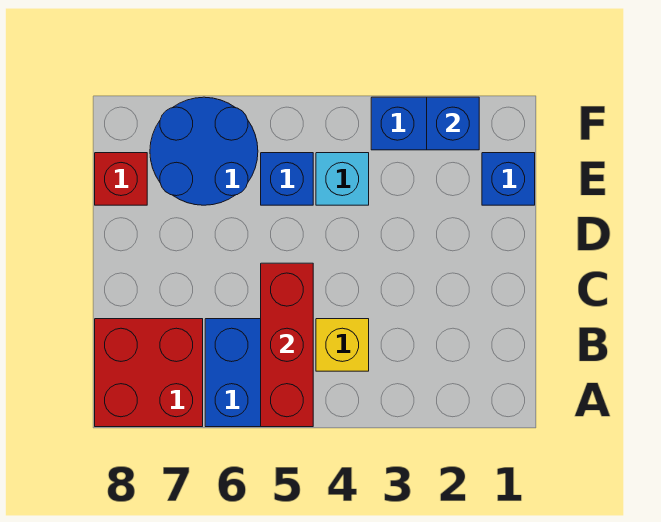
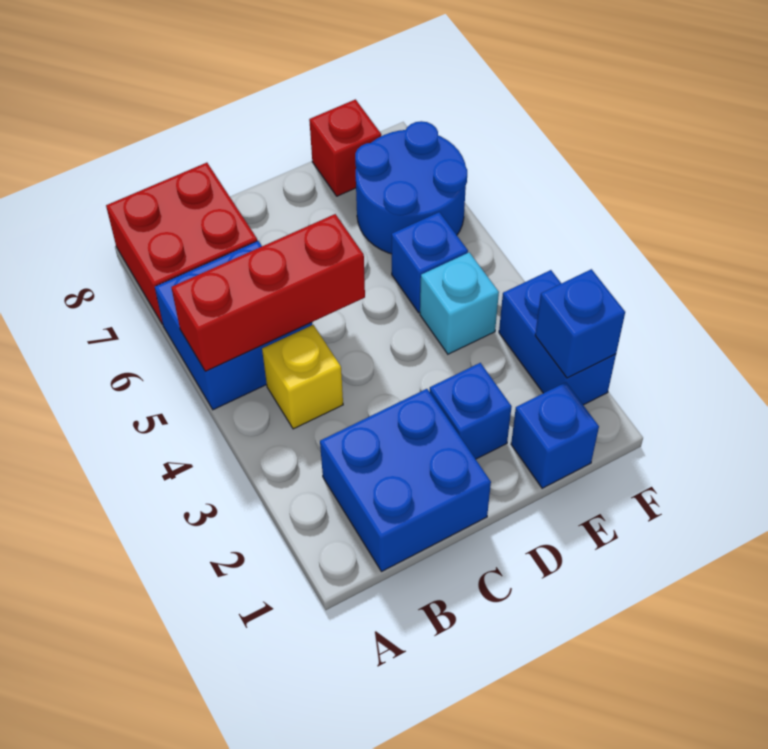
none -> blue 2x2 brick [320,389,491,572]
none -> blue 1x1 brick [430,363,512,459]

